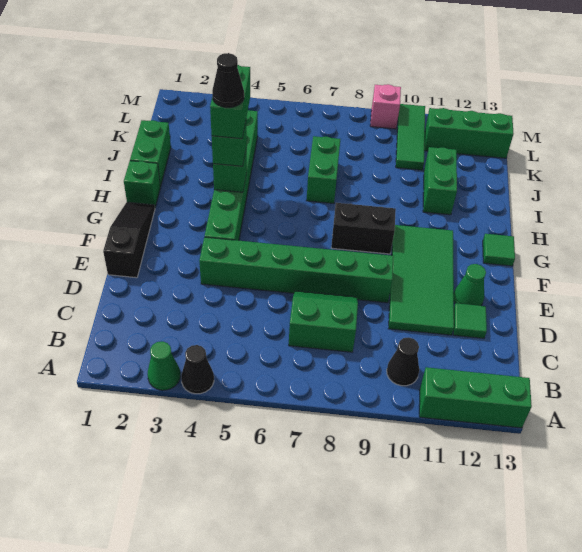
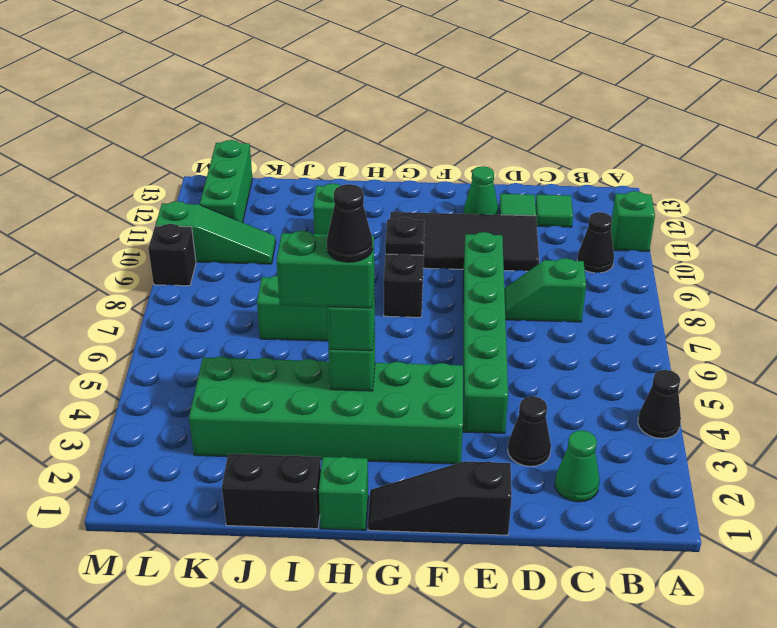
green 1x1 cone [148,341,180,390] -> green 1x1 cone moved to [555,430,599,502]
green 1x3 brick [419,367,532,428] -> green 1x1 brick [611,191,655,251]
green 2x2 slope [289,291,358,352] -> green 1x2 slope [504,258,586,322]
none -> black 1x1 cone [508,396,551,466]
green 2x4 tile [388,225,454,335] -> black 2x4 tile [390,212,539,271]
green 1x6 brick [205,110,258,241] -> green 2x6 brick [189,356,463,464]
none -> black 1x1 plate [385,217,425,255]
green 1x1 tile [483,234,515,266] -> green 1x1 tile moved to [535,195,573,227]
green 1x2 brick [130,120,171,187] -> black 1x2 brick [222,454,321,529]
green 1x2 brick [423,147,457,215] -> green 1x1 brick [313,183,340,234]
green 1x3 tile [396,104,425,170] -> green 1x3 slope [155,201,276,264]
pink 1x1 brick [370,84,401,129] -> black 1x1 brick [148,224,196,286]

